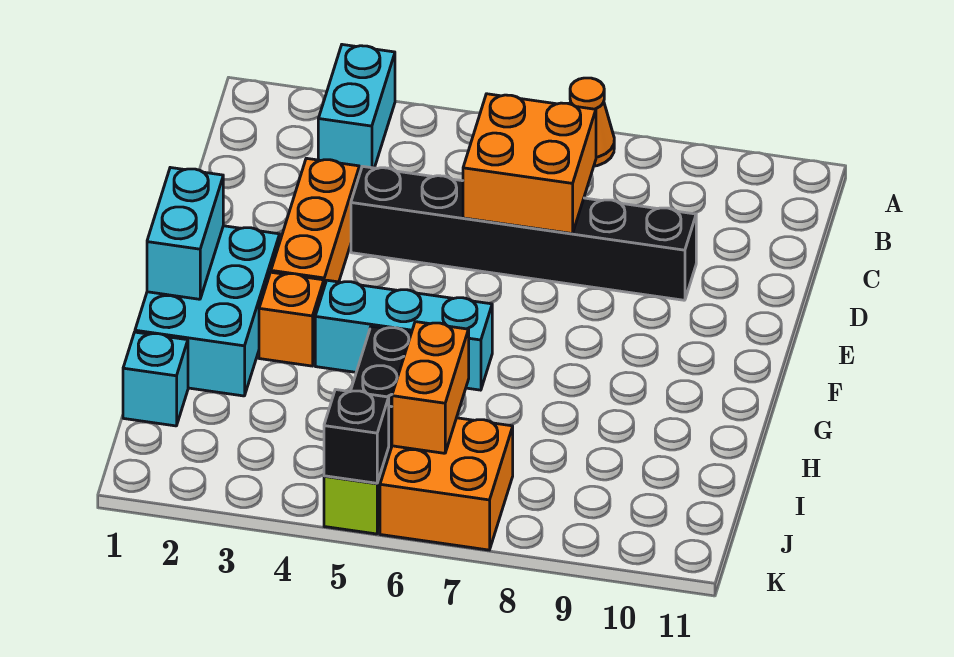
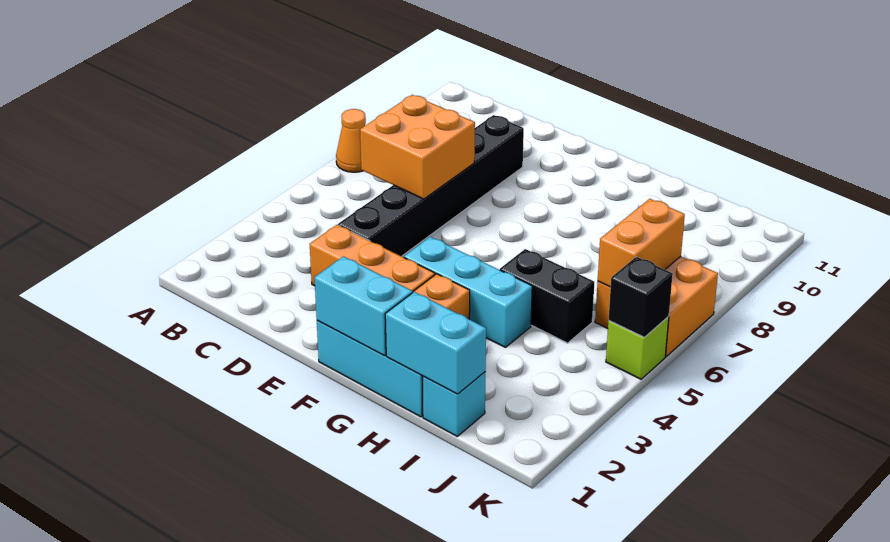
cyan 1x2 brick [318,45,395,174] -> cyan 1x2 brick moved to [385,292,486,394]
cyan 1x3 brick [315,280,492,390] -> cyan 1x3 brick turned to [404,237,532,347]
orange 1x2 brick [392,322,469,453] -> orange 1x2 brick turned to [598,199,685,287]

